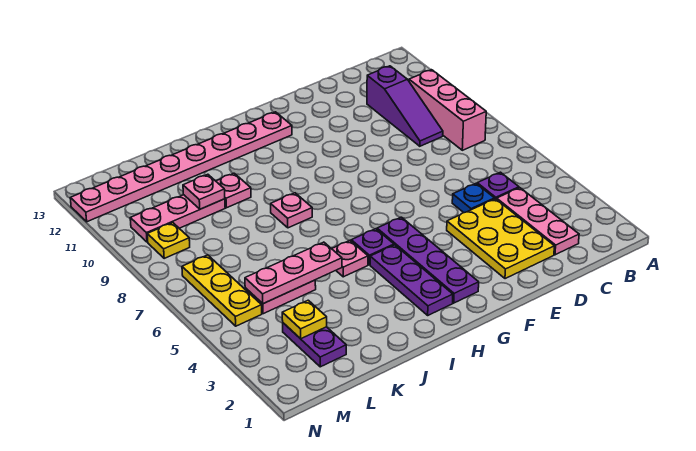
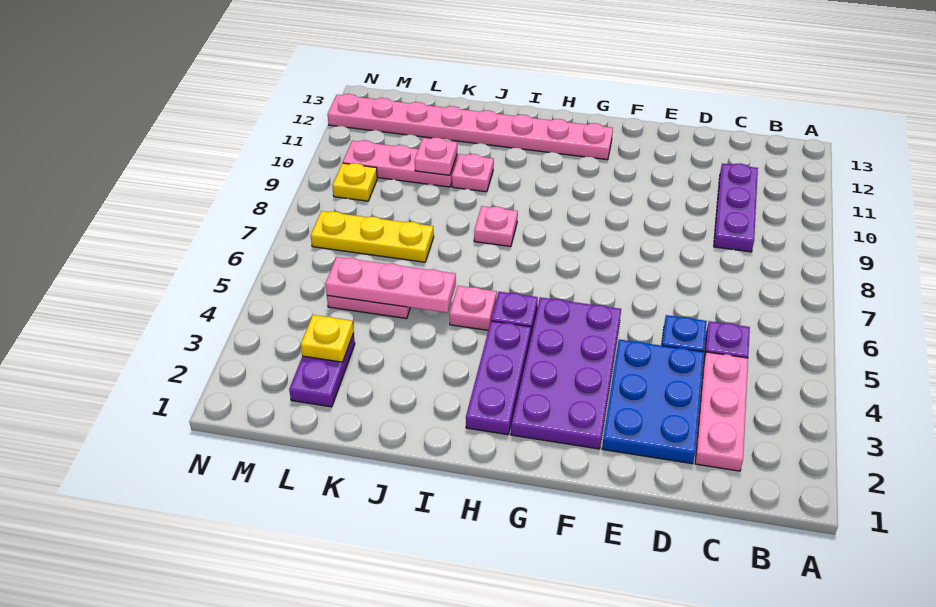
pink 1x3 brick [409,70,486,150] -> none
purple 1x3 slope [367,66,443,146] -> purple 1x3 plate [714,163,758,252]
yellow 2x3 plate [447,199,554,279] -> blue 2x3 plate [602,339,704,464]
purple 1x4 plate [377,217,479,303] -> purple 2x4 plate [511,297,621,449]
yellow 1x3 plate [182,255,262,326] -> yellow 1x3 plate turned to [311,211,434,262]

